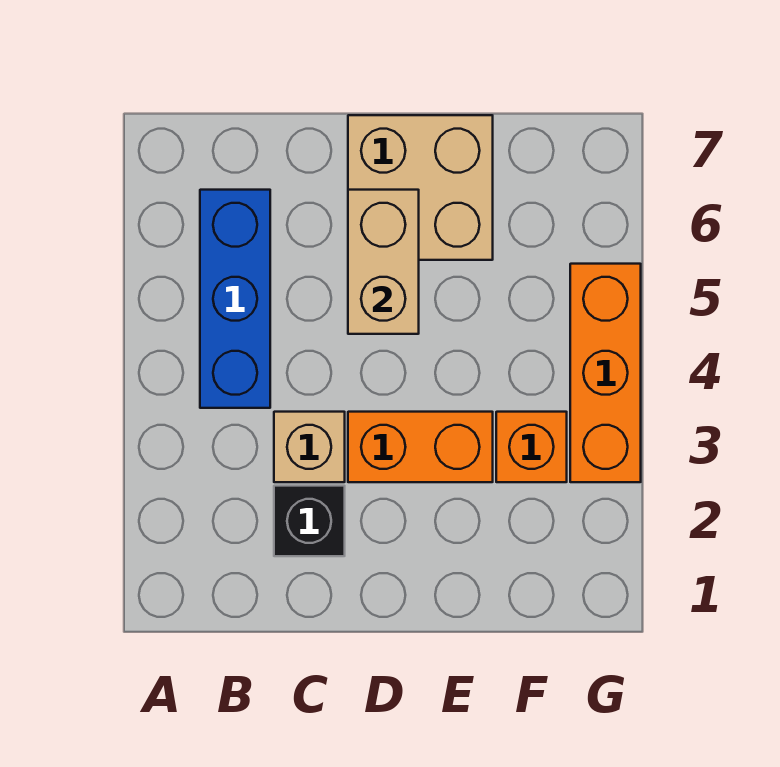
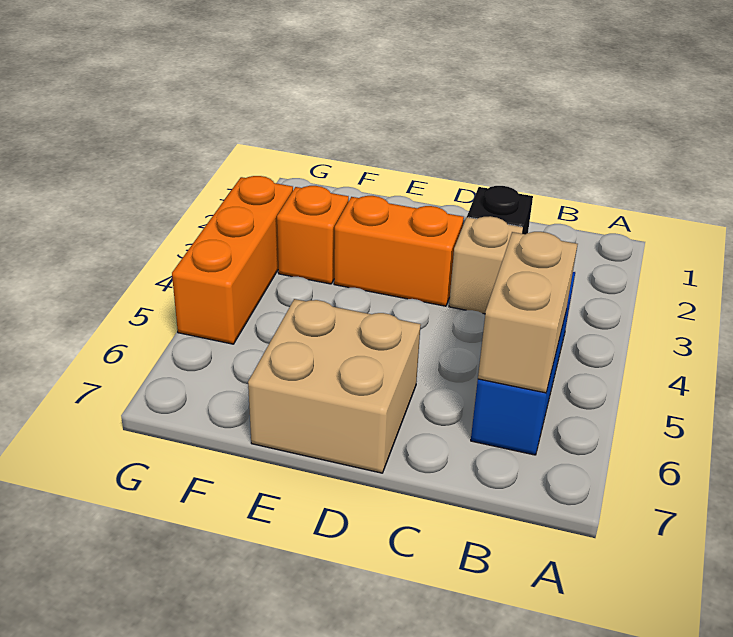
tan 1x2 brick [348,190,419,334] -> tan 1x2 brick moved to [478,232,578,393]

